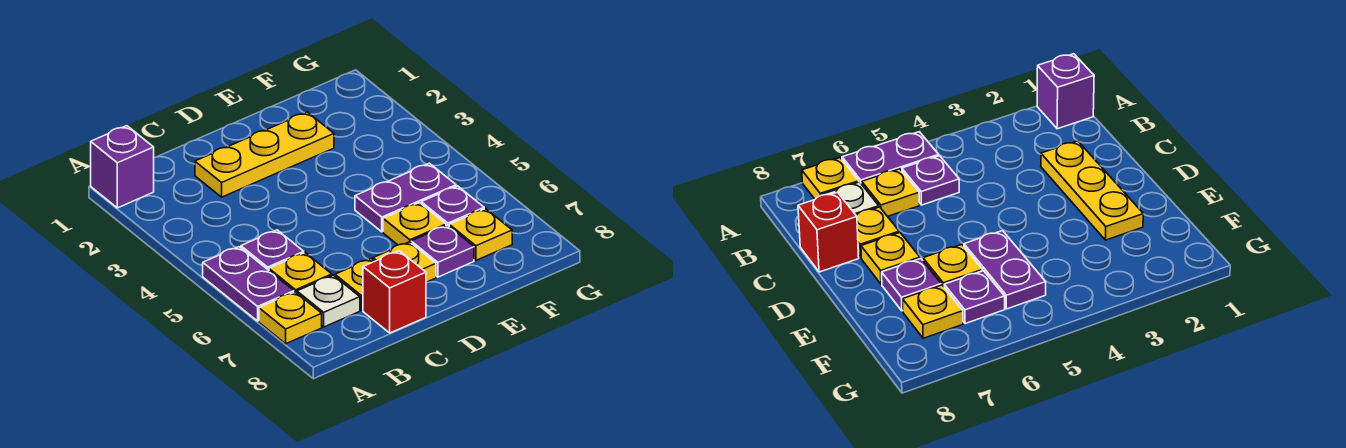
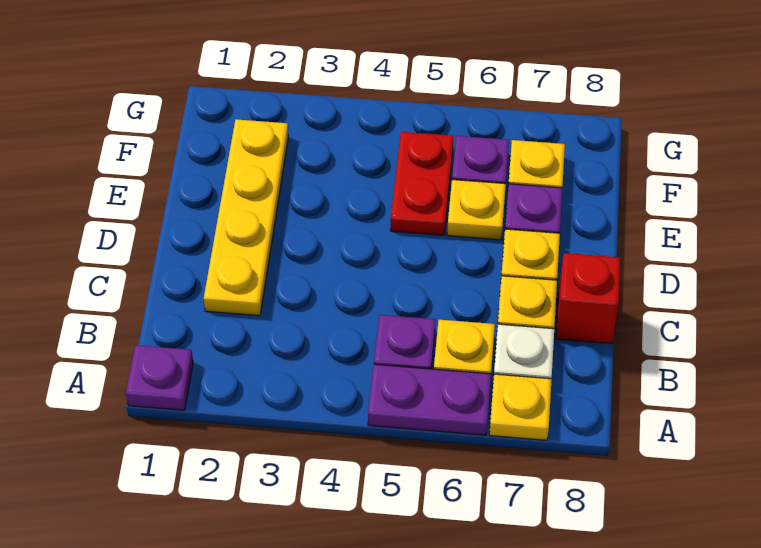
purple 1x1 brick [91,126,154,208] -> purple 1x1 plate [126,345,193,410]
yellow 1x3 plate [195,112,334,197] -> yellow 1x4 plate [204,119,288,316]
purple 1x2 plate [355,163,456,232] -> red 1x2 plate [391,132,453,235]

